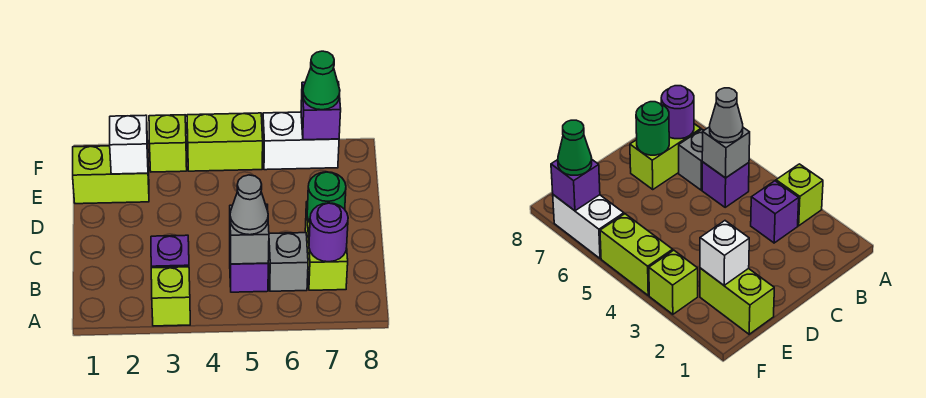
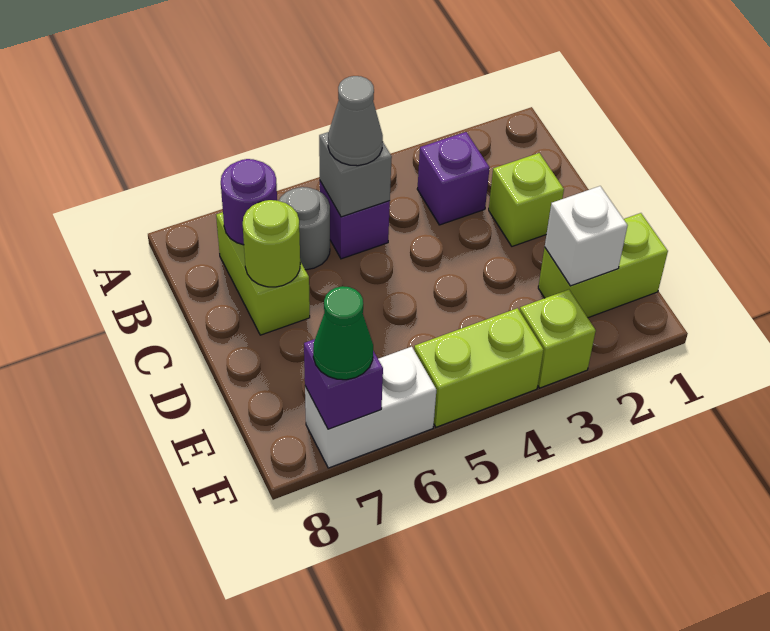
lime 1x1 brick [151,267,190,326] -> lime 1x1 brick moved to [489,153,564,246]
grey 1x1 brick [268,233,308,291] -> grey 1x1 round brick [279,187,330,270]
green 1x1 round brick [307,172,346,222] -> lime 1x1 round brick [243,200,300,287]

